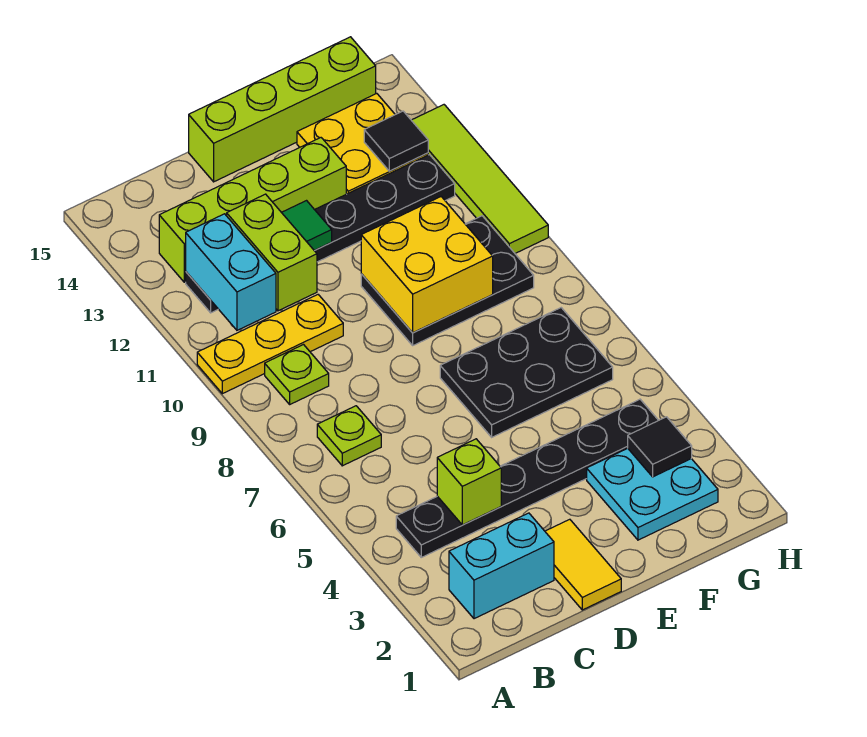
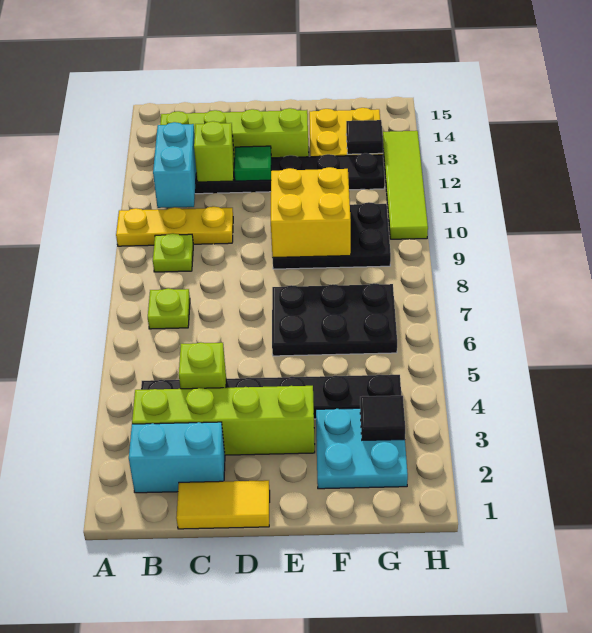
lime 1x2 brick [227,194,317,311] -> lime 1x1 brick [194,121,234,182]
yellow 1x2 tile [545,519,621,610] -> yellow 1x2 tile turned to [176,480,270,529]
lime 1x4 brick [189,37,376,182] -> lime 1x4 brick moved to [132,386,315,455]

